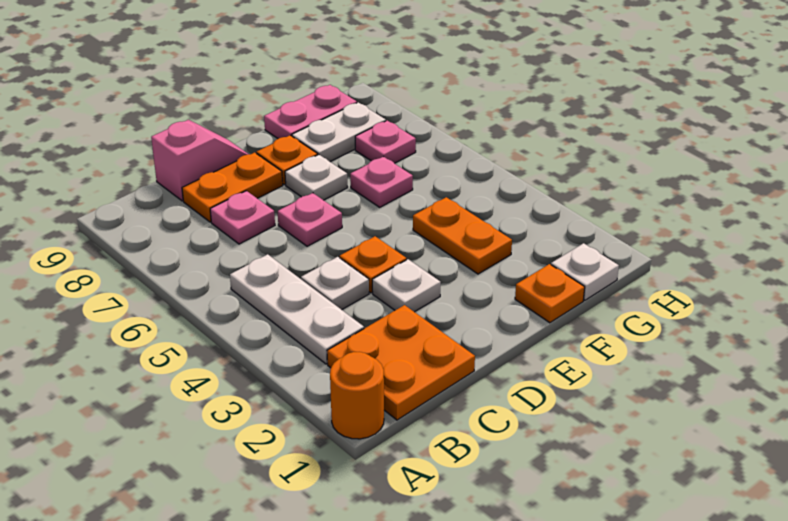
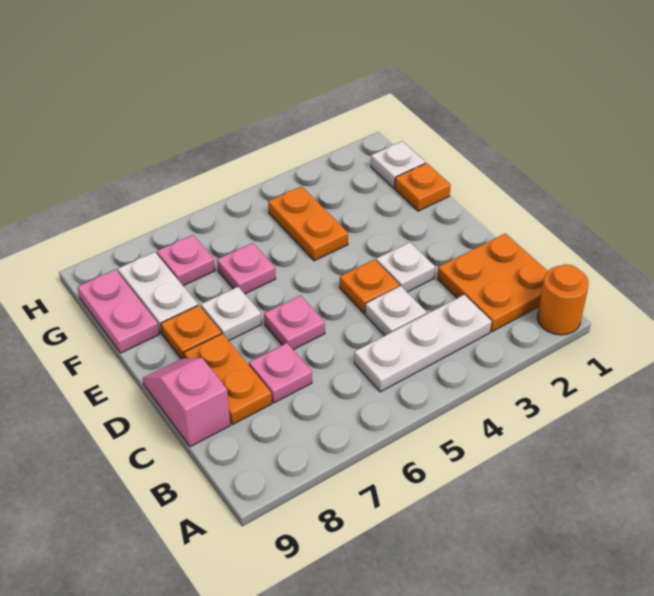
orange 1x2 plate [413,197,512,274] -> orange 1x2 plate turned to [268,186,348,261]

